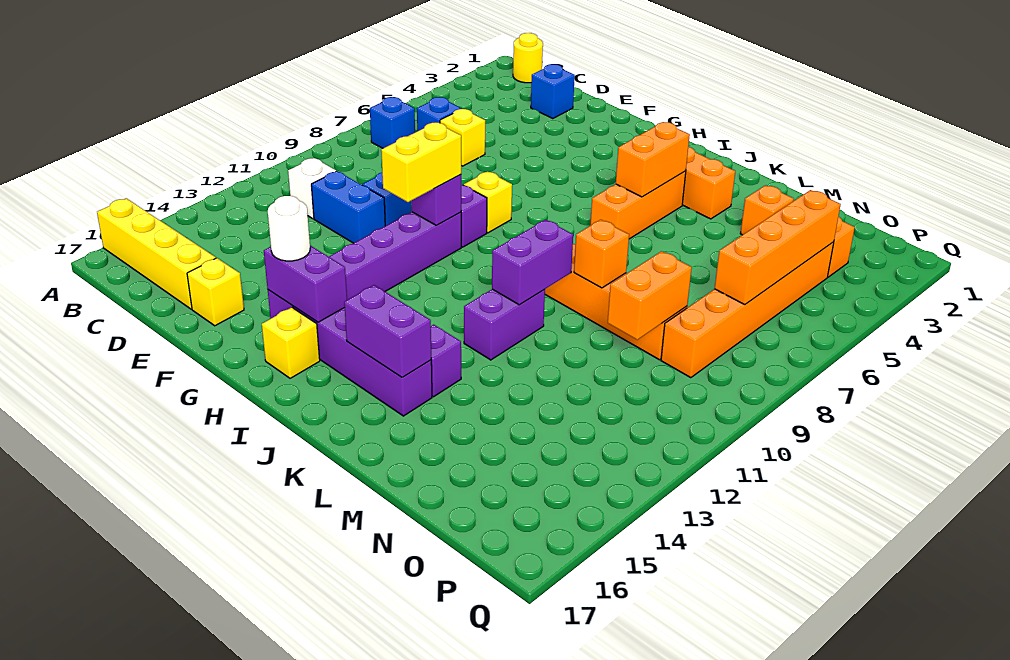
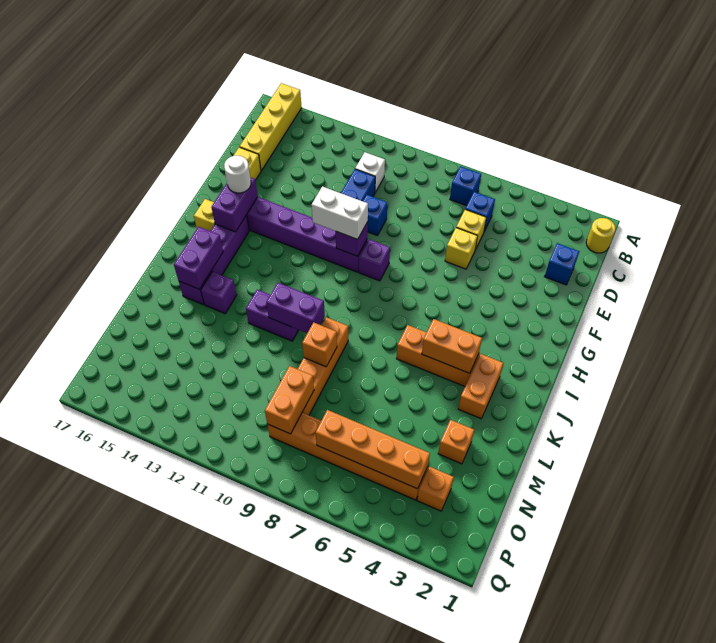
yellow 1x1 brick [464,171,512,233] -> yellow 1x1 brick moved to [445,228,478,269]
yellow 1x2 brick [381,123,461,202] -> white 1x2 brick [312,186,368,239]
orange 1x2 brick [608,251,692,340] -> orange 1x2 brick turned to [265,366,314,434]

